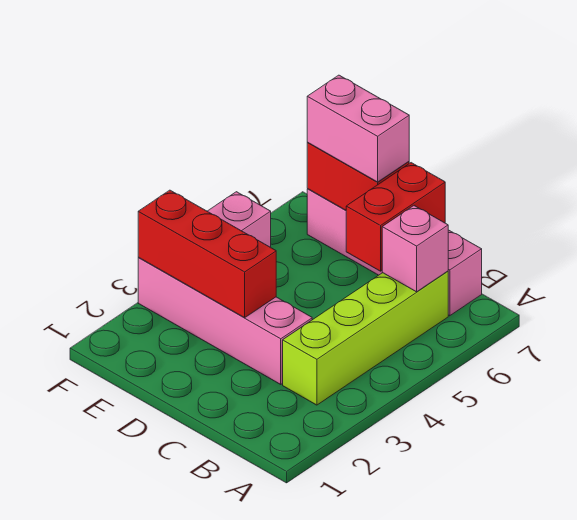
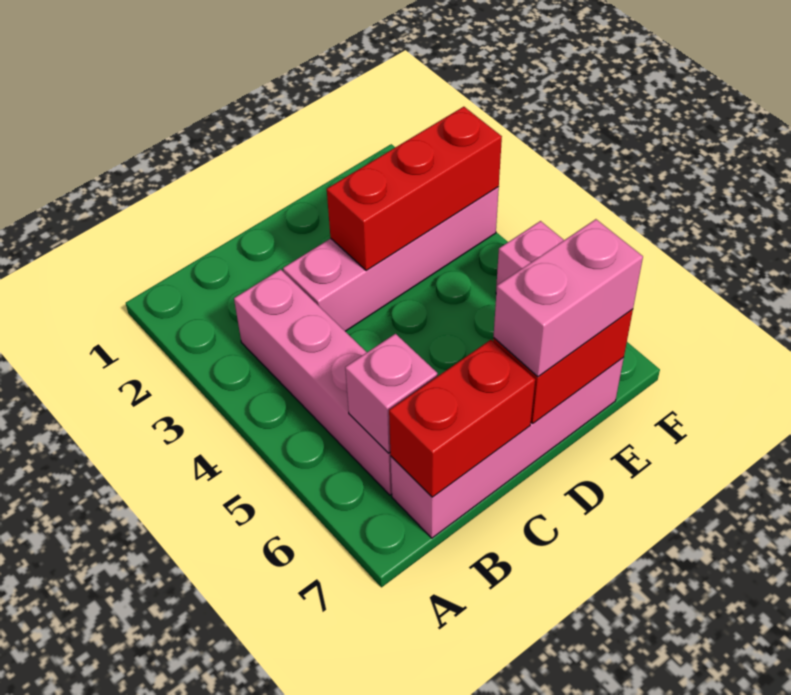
lime 1x4 brick [283,271,448,405] -> pink 1x4 brick [234,269,392,495]
red 1x2 brick [346,163,445,271] -> red 1x2 brick turned to [389,340,535,497]

